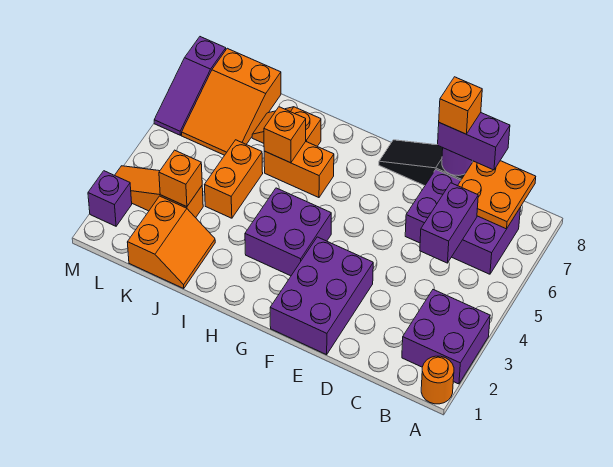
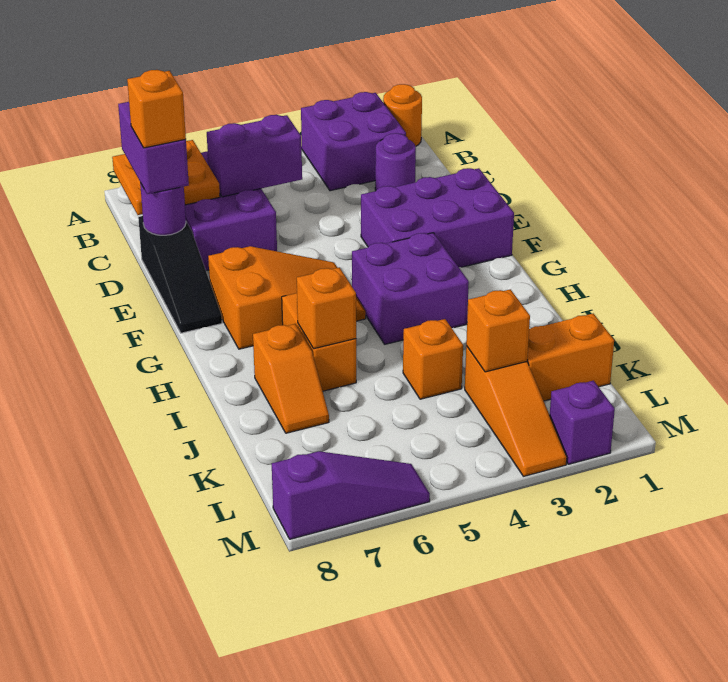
none -> purple 1x1 round brick [375,133,416,190]
orange 1x2 brick [205,140,263,218] -> orange 1x1 brick [403,319,463,399]
orange 2x3 slope [182,48,281,155] -> orange 2x3 slope moved to [208,246,366,349]

